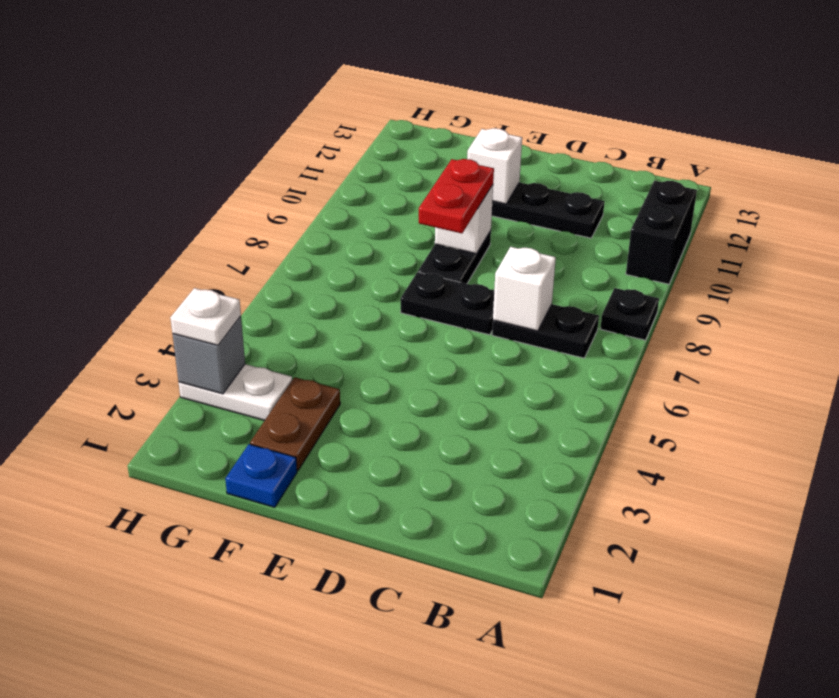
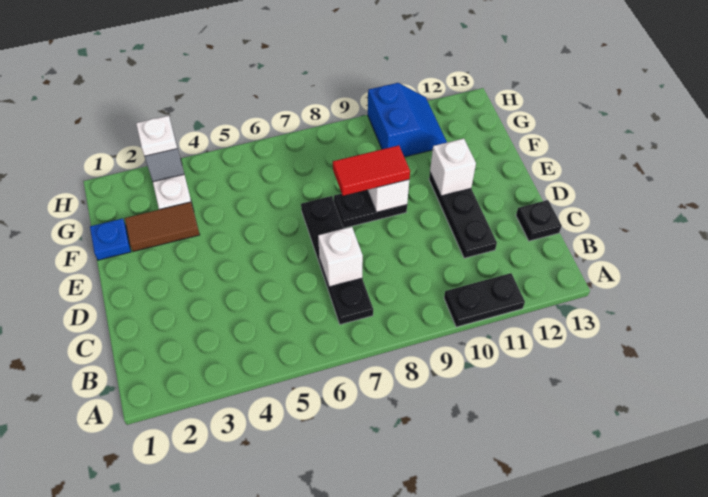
black 1x1 plate [600,288,659,340] -> black 1x1 plate moved to [516,200,562,241]
black 1x2 brick [626,181,697,284] -> black 1x2 plate [444,273,525,327]
red 1x2 plate [419,159,494,233] -> red 1x2 tile [333,145,410,196]
brown 1x2 plate [250,377,340,471] -> brown 1x2 tile [125,202,200,252]
none -> blue 2x2 slope [368,83,447,157]

